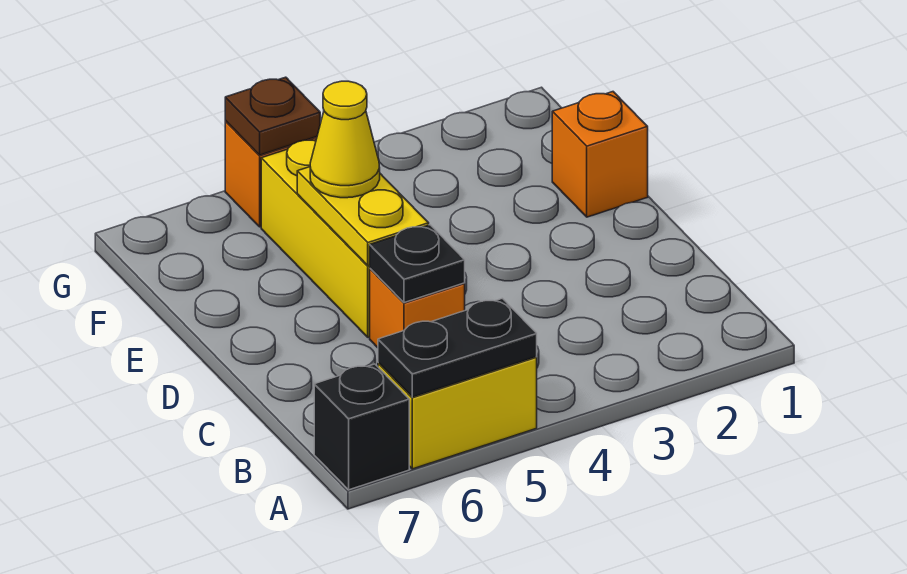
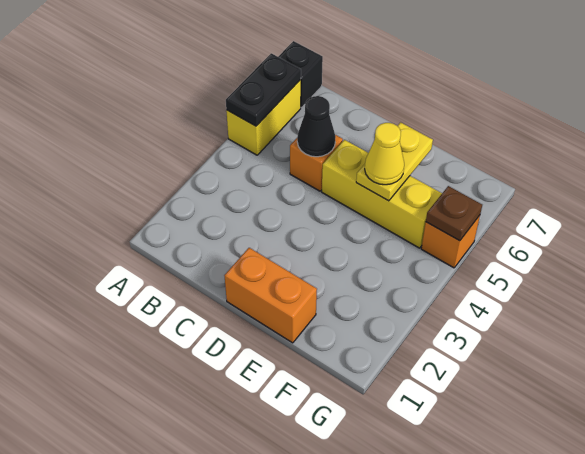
black 1x1 plate [370,225,465,303] -> black 1x1 cone [297,96,336,157]
yellow 1x2 plate [297,167,429,266] -> yellow 1x2 plate turned to [356,122,433,201]
orange 1x1 brick [552,92,648,217] -> orange 1x2 brick [224,248,317,343]

